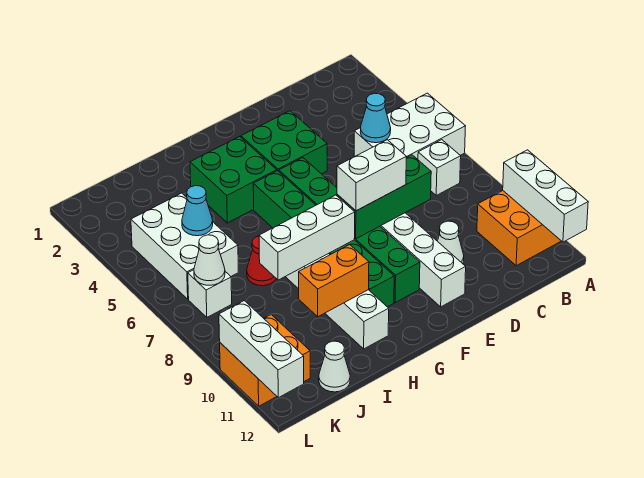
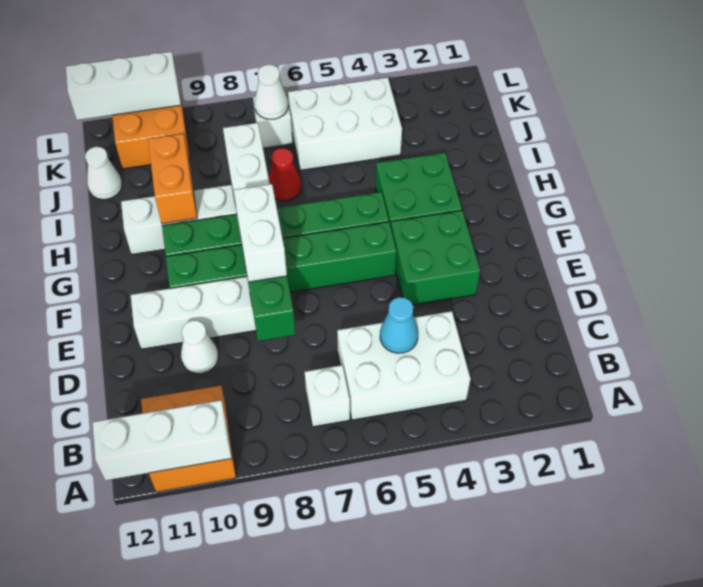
white 2x3 brick [354,93,465,159] -> white 2x3 brick turned to [337,311,471,420]
cyan 1x1 cone [182,186,213,236] -> none

